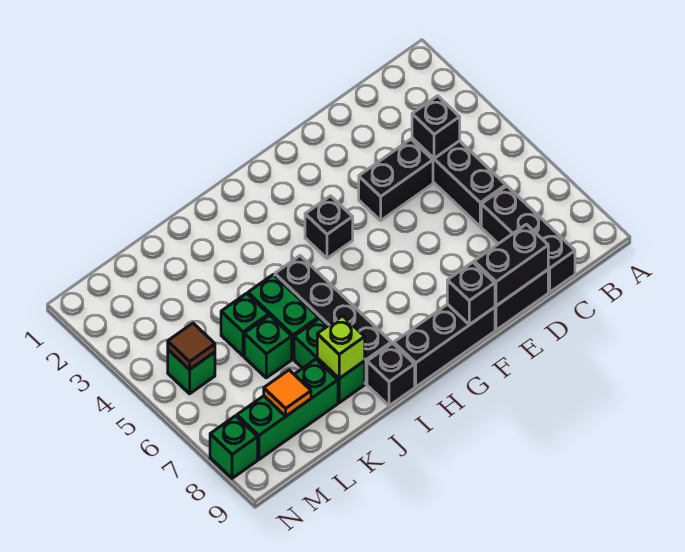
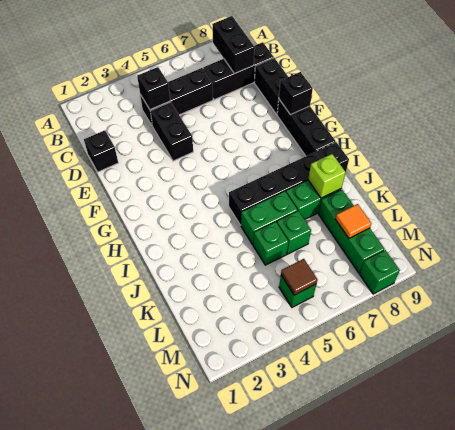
black 1x2 brick [474,224,548,306] -> black 1x2 brick moved to [212,16,255,74]
black 1x1 brick [305,196,353,258] -> black 1x1 brick moved to [84,130,118,172]

